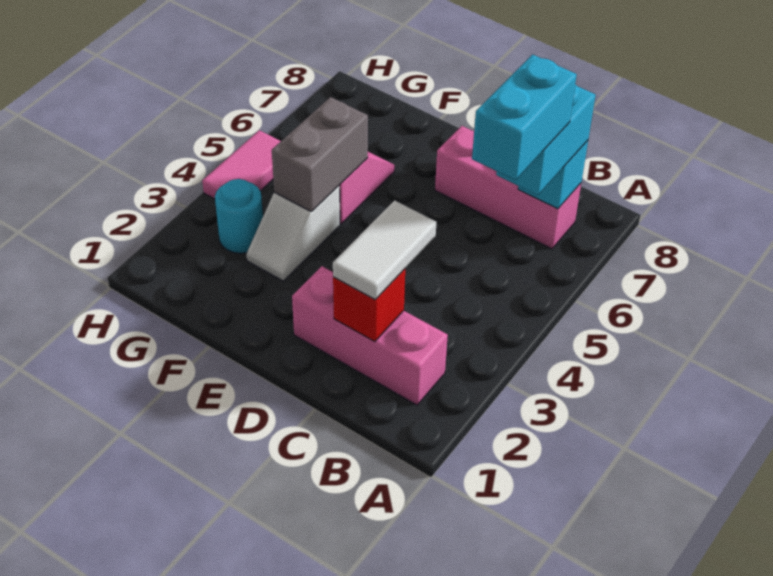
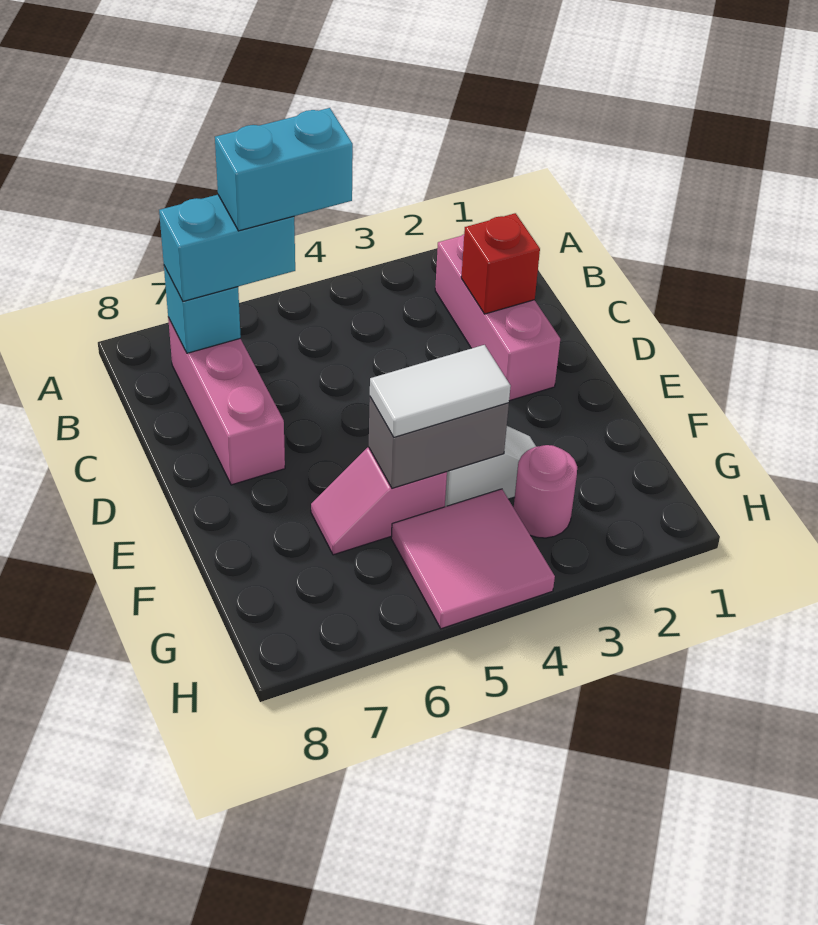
white 1x2 tile [333,200,436,300] -> white 1x2 tile moved to [370,345,511,437]
cyan 1x1 round brick [215,179,263,253] -> pink 1x1 round brick [514,445,577,538]
pink 1x2 tile [202,130,281,199] -> pink 2x2 tile [391,489,555,629]

